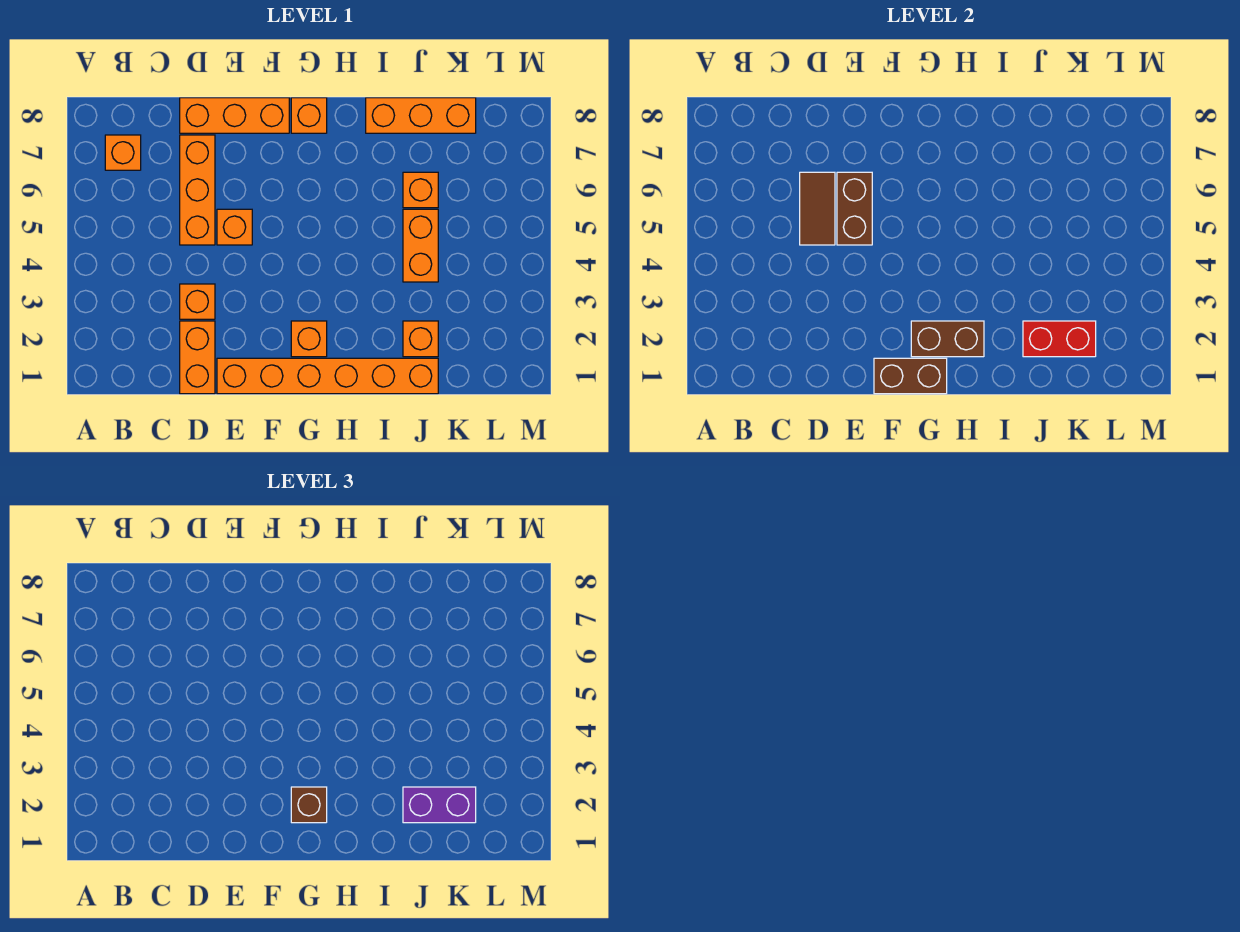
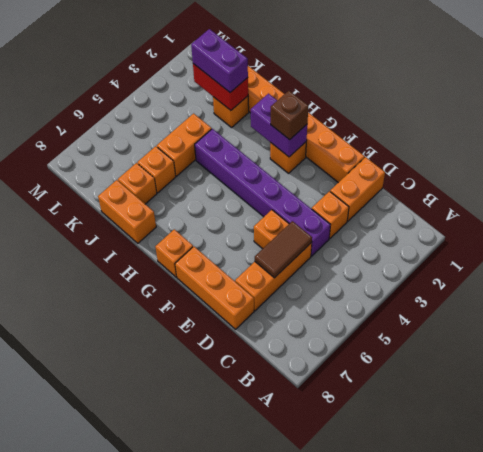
orange 1x1 brick [105,135,141,170] -> orange 1x1 brick moved to [118,163,157,204]
none -> purple 1x6 brick [195,129,330,256]
brown 1x2 brick [837,172,872,245] -> none
brown 1x2 brick [874,358,947,394] -> none
brown 1x2 brick [911,321,984,357] -> purple 1x2 brick [251,94,307,157]
orange 1x3 brick [366,98,476,133] -> orange 1x2 brick [98,180,156,243]

